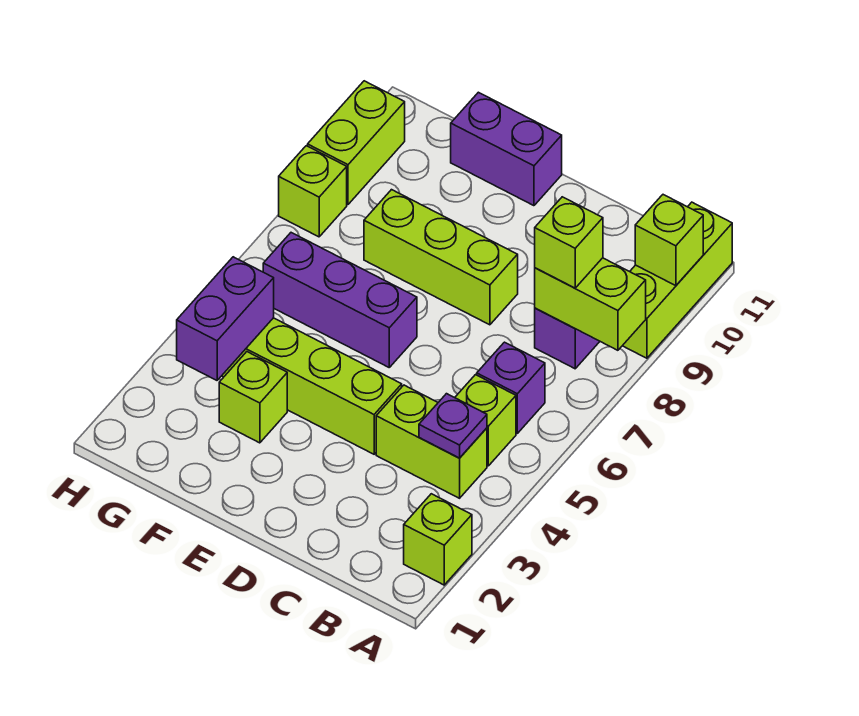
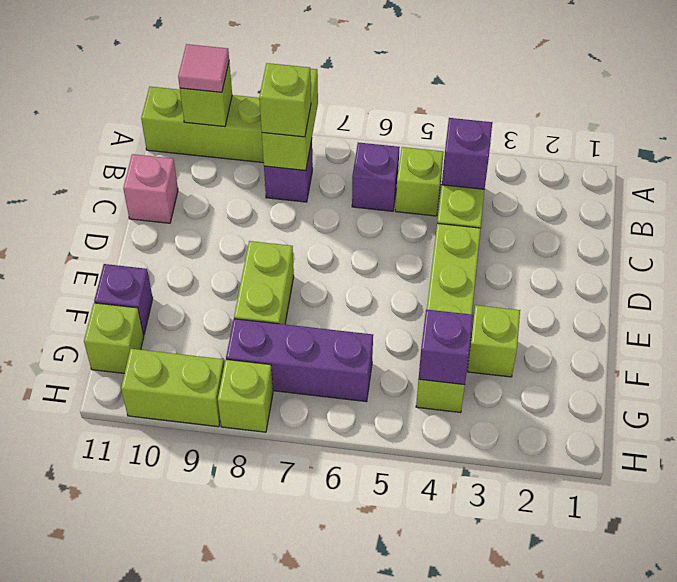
lime 1x1 brick [404,494,472,585] -> lime 1x1 brick moved to [84,303,144,373]
none -> pink 1x1 tile [178,44,229,92]
purple 1x1 plate [419,394,487,458] -> purple 1x1 brick [442,118,492,189]
none -> pink 1x1 brick [123,154,178,223]
lime 1x3 brick [364,190,518,325] -> lime 1x2 brick [234,241,294,324]
purple 1x3 brick [263,233,417,367] -> purple 1x3 brick turned to [226,319,373,402]
purple 1x2 brick [451,92,562,206] -> purple 1x1 brick [94,264,153,335]
purple 1x2 brick [177,257,274,380] -> purple 1x1 brick [419,309,473,385]

